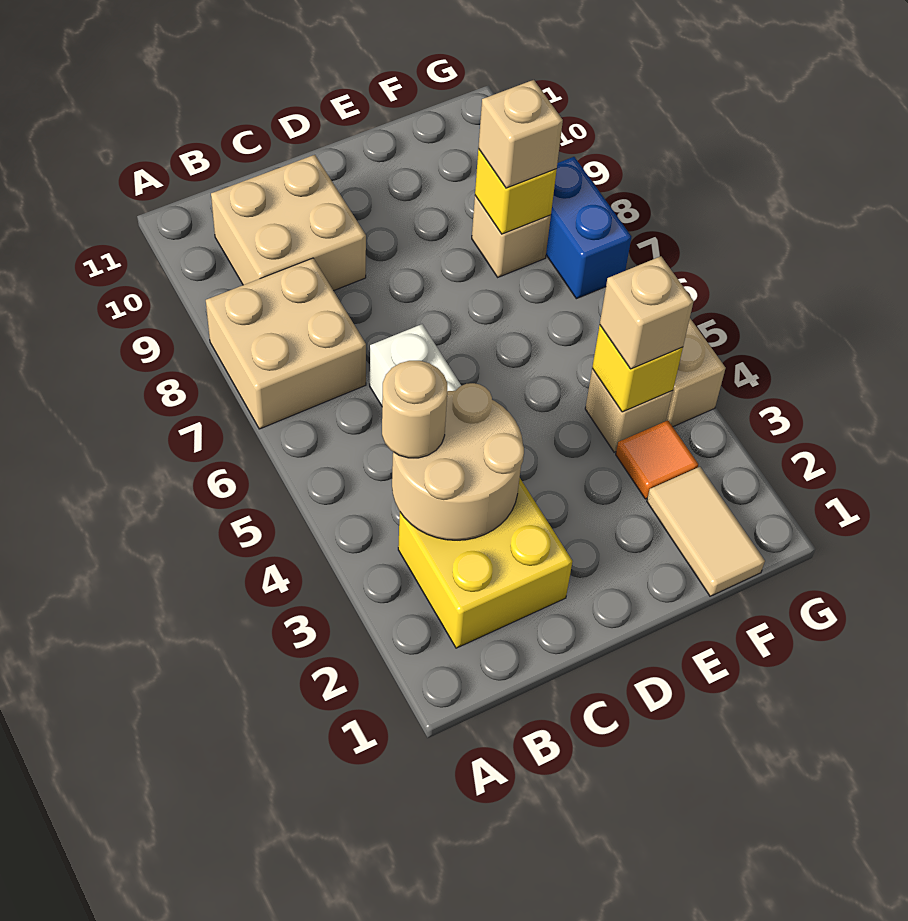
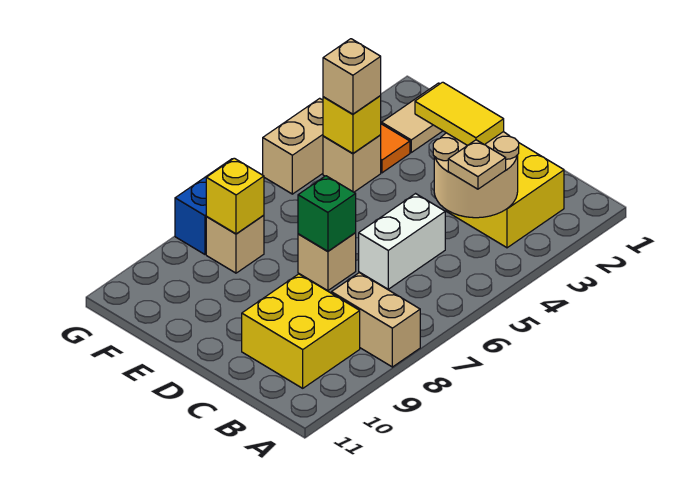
tan 2x2 brick [206,258,366,429] -> tan 1x2 brick [331,273,420,367]
tan 1x1 round brick [382,361,447,458] -> tan 1x1 plate [448,140,506,189]
tan 2x2 brick [211,155,366,291] -> yellow 2x2 brick [242,274,360,388]
none -> yellow 1x2 tile [415,82,504,146]
none -> green 1x1 brick [298,176,356,251]
tan 1x1 brick [478,80,563,188] -> tan 1x1 brick moved to [298,233,356,291]

